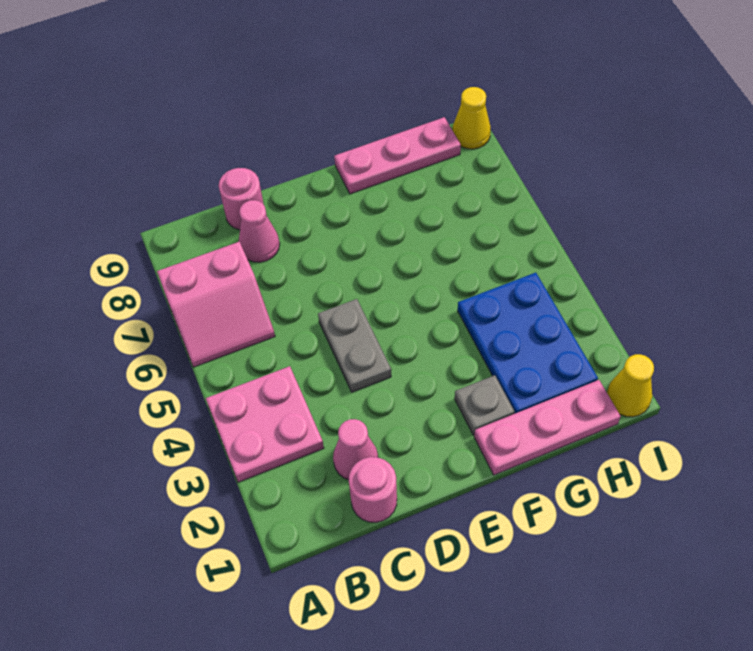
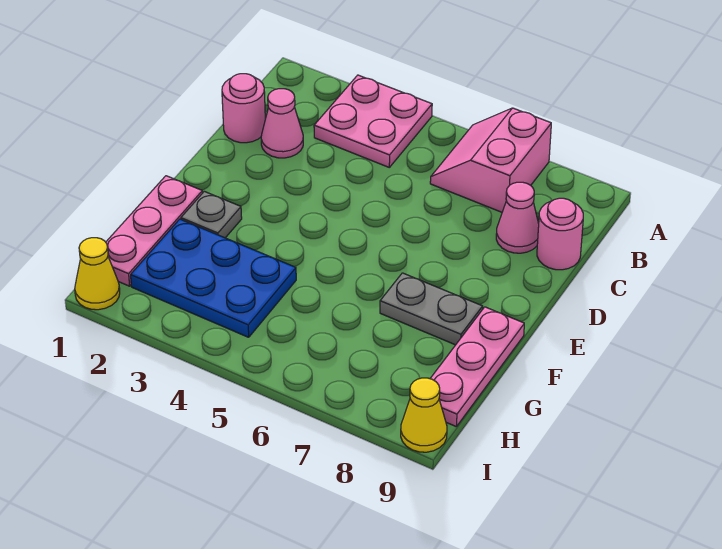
grey 1x2 plate [318,299,391,392] -> grey 1x2 plate moved to [380,273,483,345]

